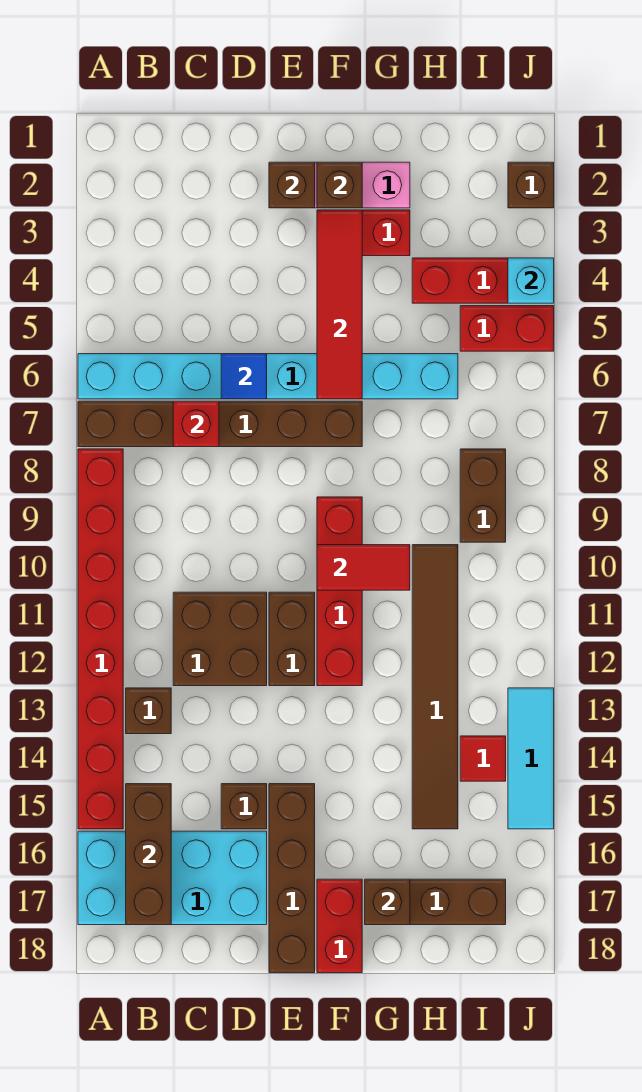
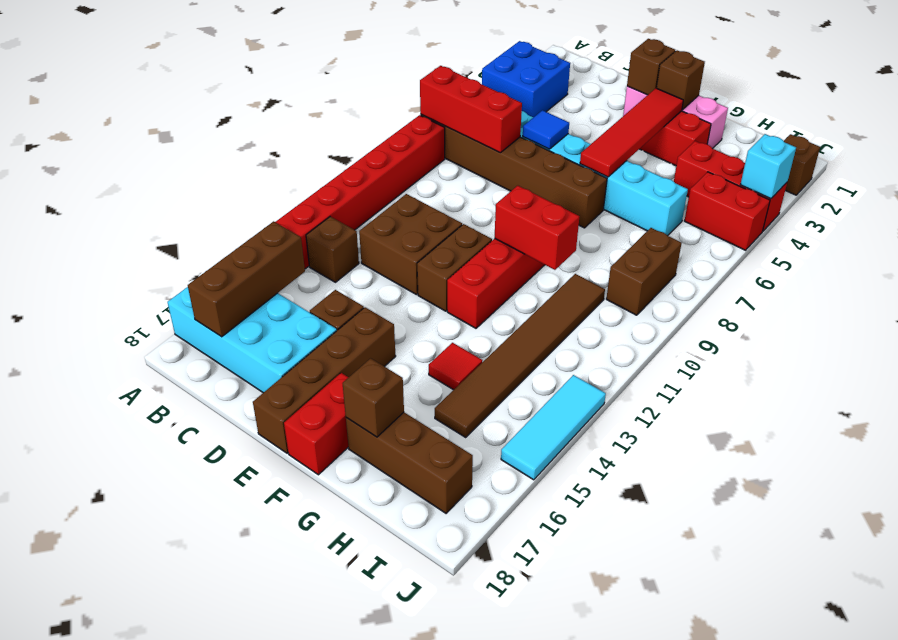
none -> blue 2x2 brick [482,41,570,117]
red 1x1 brick [173,401,219,447] -> red 1x3 brick [420,66,522,153]
red 1x2 tile [317,545,410,590] -> red 1x2 brick [495,186,580,270]
red 1x1 tile [460,736,506,781] -> red 1x1 tile moved to [429,343,482,390]

